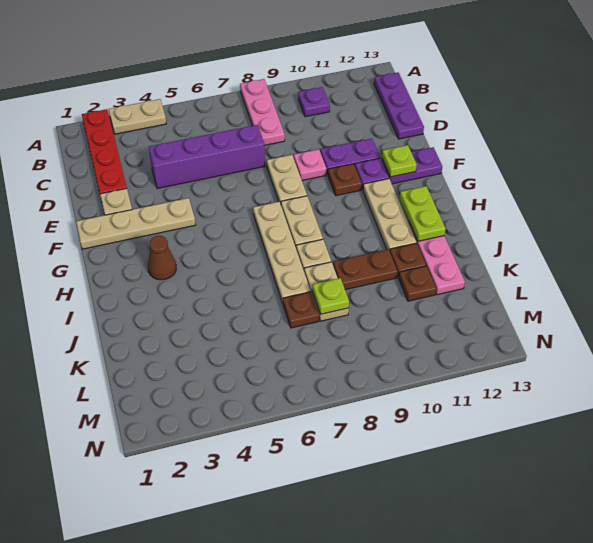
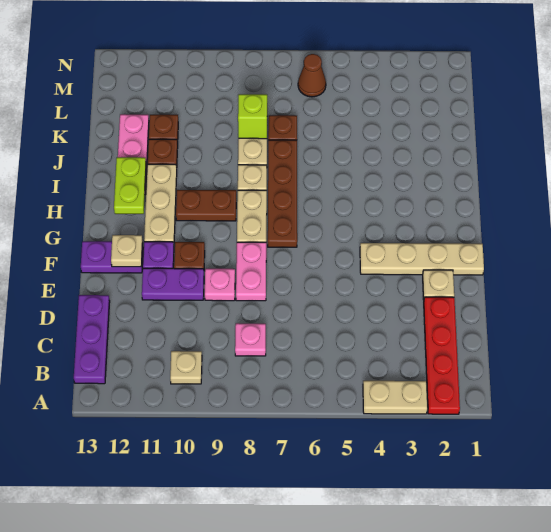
pink 1x3 plate [240,79,285,145] -> pink 1x1 plate [235,323,266,356]
purple 1x1 plate [298,87,330,117] -> tan 1x1 plate [170,351,202,384]
purple 1x4 brick [149,125,265,189] -> none
tan 1x2 plate [267,155,307,204] -> pink 1x2 plate [236,242,266,301]
lime 1x1 plate [382,145,417,177] -> tan 1x1 plate [111,235,143,267]
tan 1x4 plate [253,202,311,303] -> brown 1x4 plate [268,140,297,247]
brown 1x1 cone [148,236,176,280] -> brown 1x1 cone moved to [298,54,326,97]
brown 1x2 plate [333,249,398,290] -> brown 1x2 plate moved to [176,190,236,221]
lime 1x1 plate [312,278,349,314] -> lime 1x1 brick [238,94,267,139]

